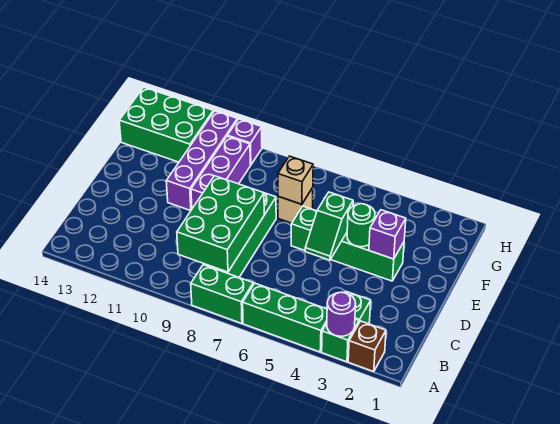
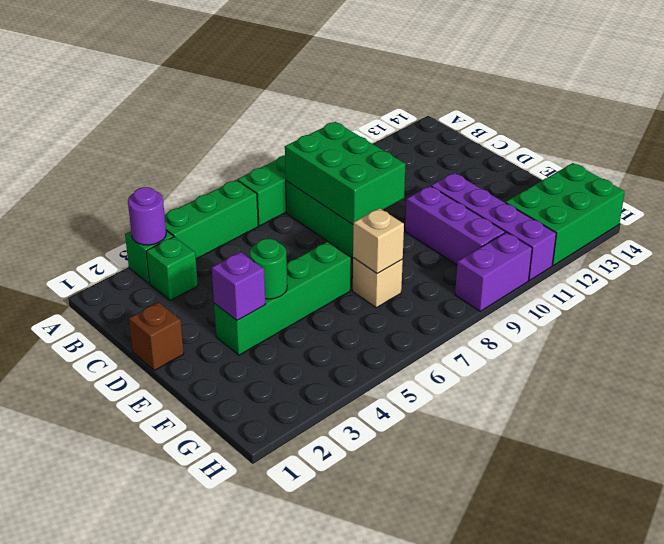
brown 1x1 brick [348,321,386,372] -> brown 1x1 brick moved to [129,302,184,370]
green 1x2 slope [305,192,353,260] -> none
purple 1x1 brick [227,119,262,165] -> purple 1x2 brick [455,232,532,311]

